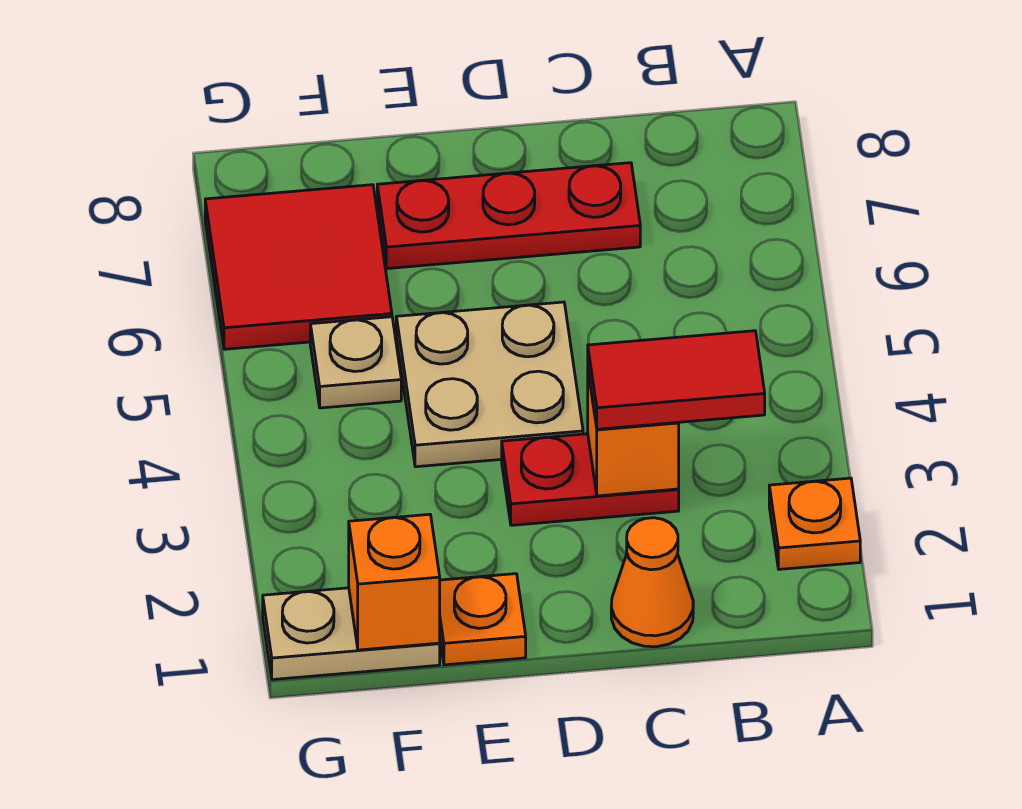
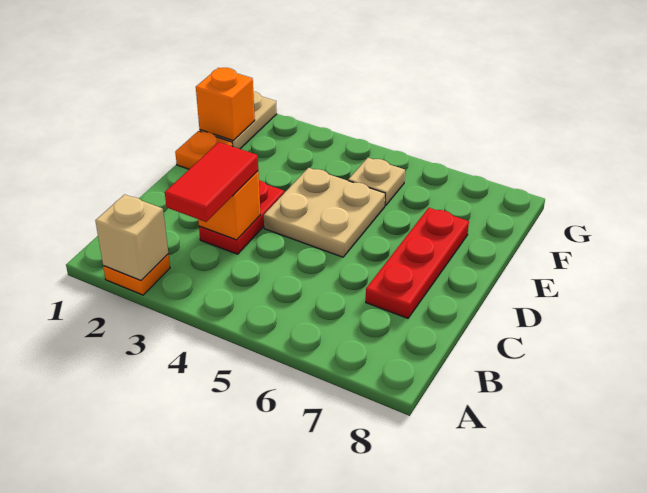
none -> tan 1x1 brick [95,194,168,280]
orange 1x1 cone [611,518,693,647] -> none
red 2x2 tile [205,185,392,349] -> none

